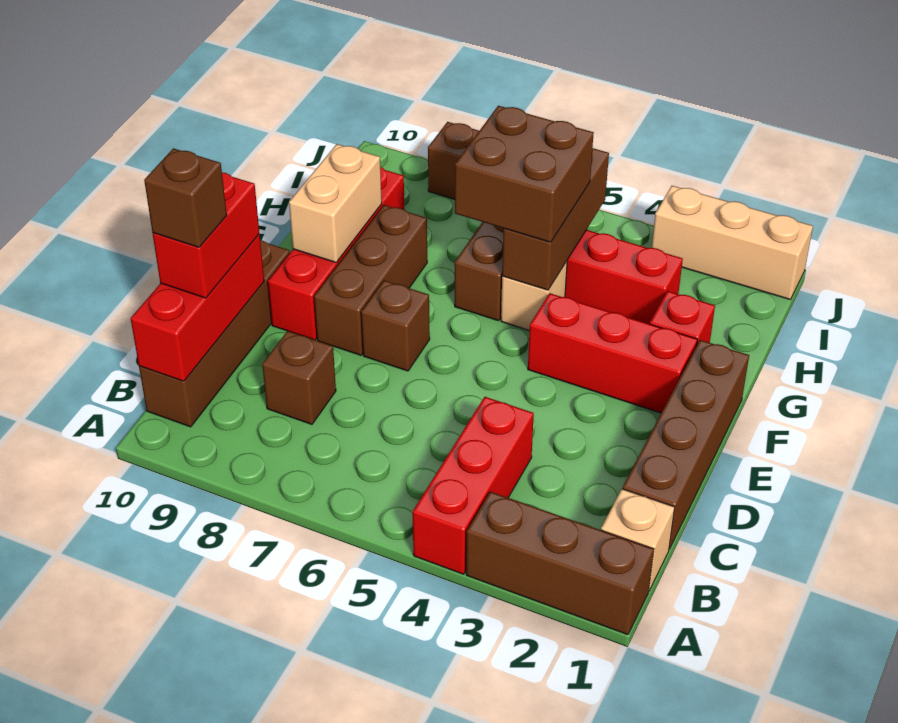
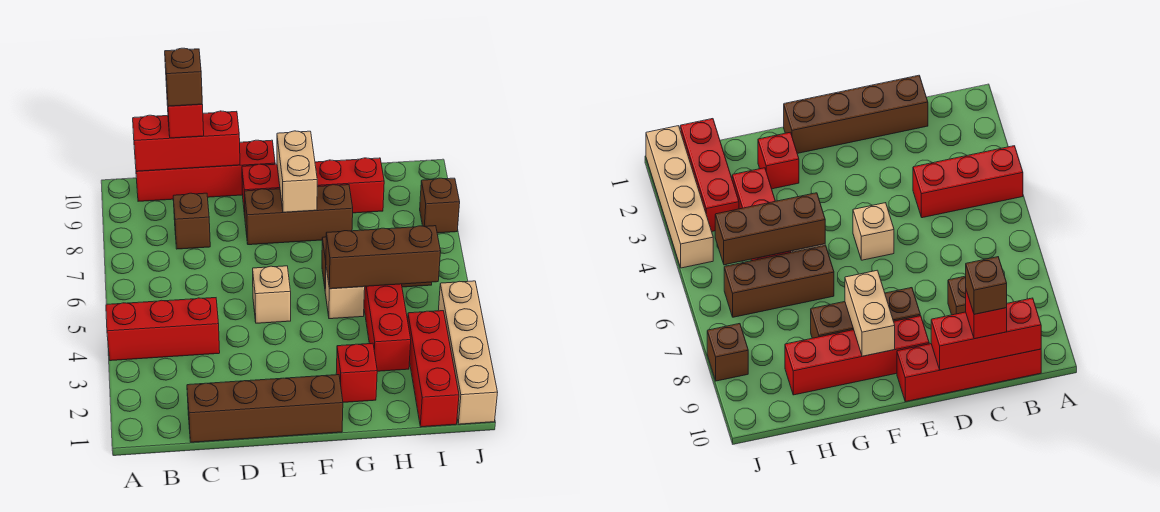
brown 1x3 brick [466,492,654,635] -> none
tan 1x1 brick [601,489,675,590] -> tan 1x1 brick moved to [253,266,291,323]
brown 1x4 brick [139,240,290,427] -> red 1x4 brick [136,140,275,201]
red 1x2 brick [153,172,259,298] -> red 1x1 brick [166,86,204,138]
brown 1x1 brick [361,280,430,371] -> none
red 1x3 brick [528,293,697,413] -> red 1x3 brick moved to [408,311,459,427]
tan 1x2 brick [289,144,382,263] -> tan 1x2 brick turned to [277,131,317,212]
brown 2x2 brick [455,106,594,242] -> none
tan 1x3 brick [652,186,813,300] -> tan 1x4 brick [438,281,498,424]

